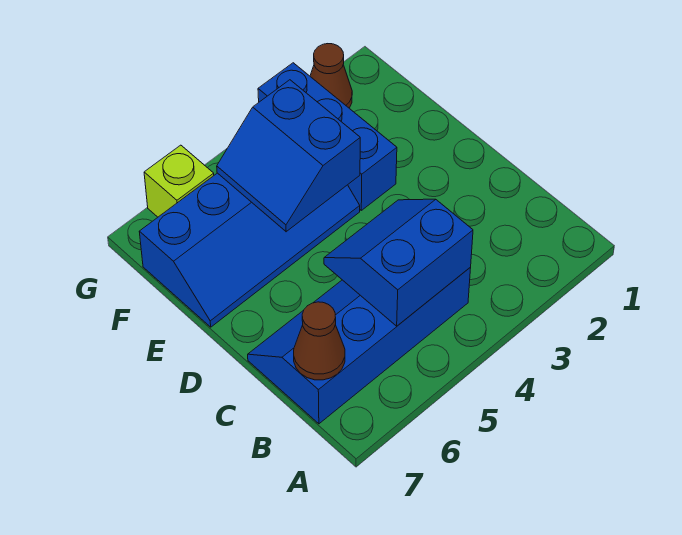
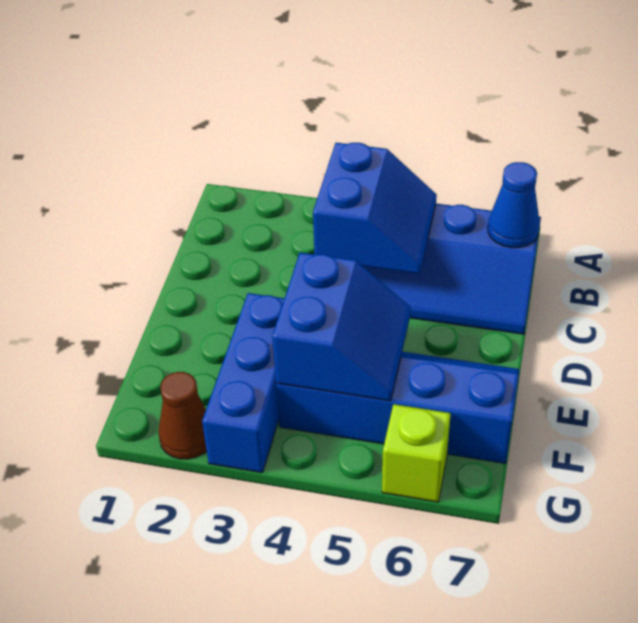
blue 2x2 slope [324,199,473,326] -> blue 2x2 slope turned to [313,143,437,274]
brown 1x1 cone [294,302,345,380] -> blue 1x1 cone [488,162,540,248]

